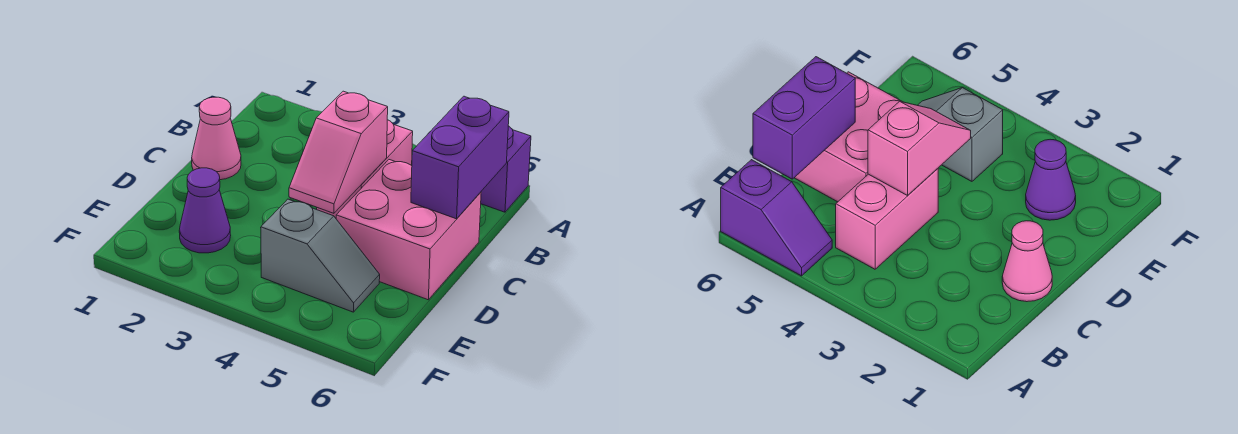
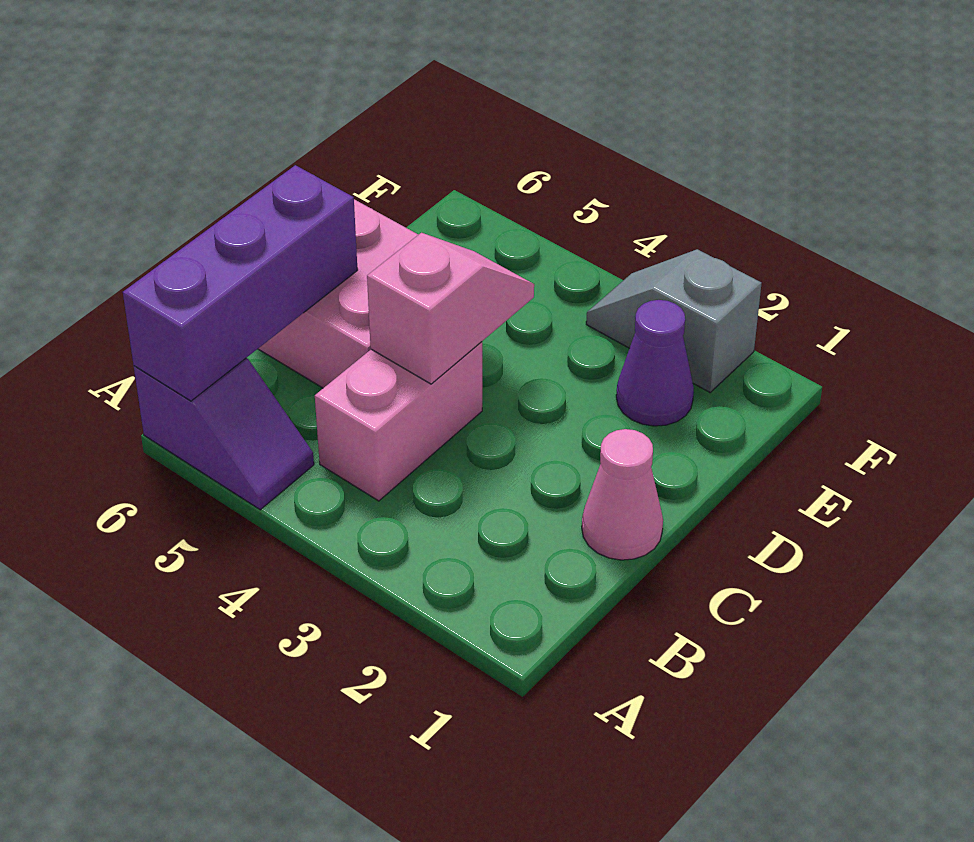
purple 1x2 brick [411,96,509,219] -> purple 1x3 brick [123,165,358,401]
grey 1x2 slope [261,199,380,312] -> grey 1x2 slope moved to [586,249,762,392]

